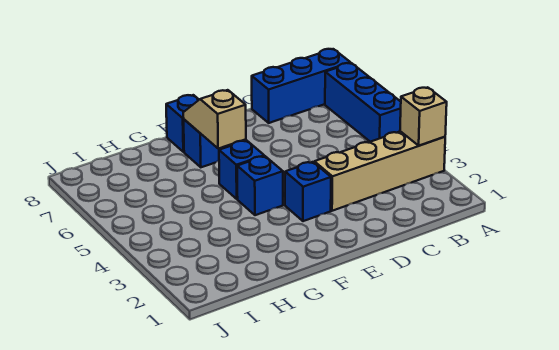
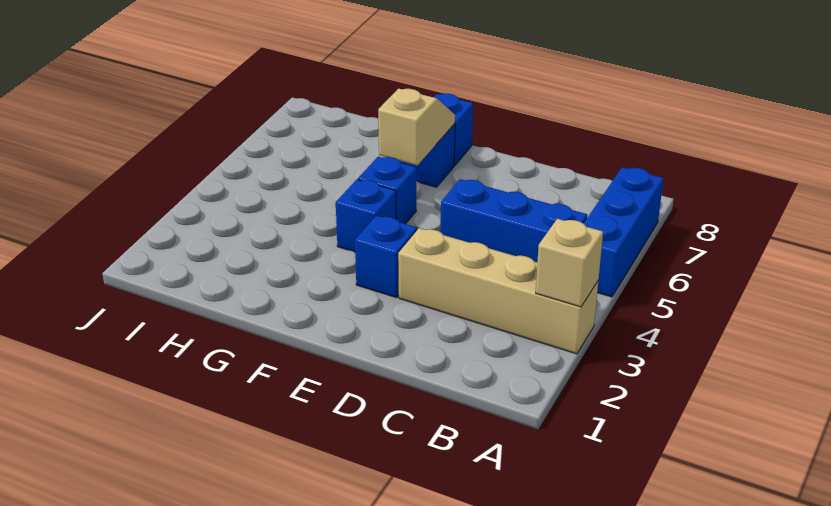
blue 1x3 brick [252,49,351,123] -> blue 1x3 brick moved to [441,179,587,262]

